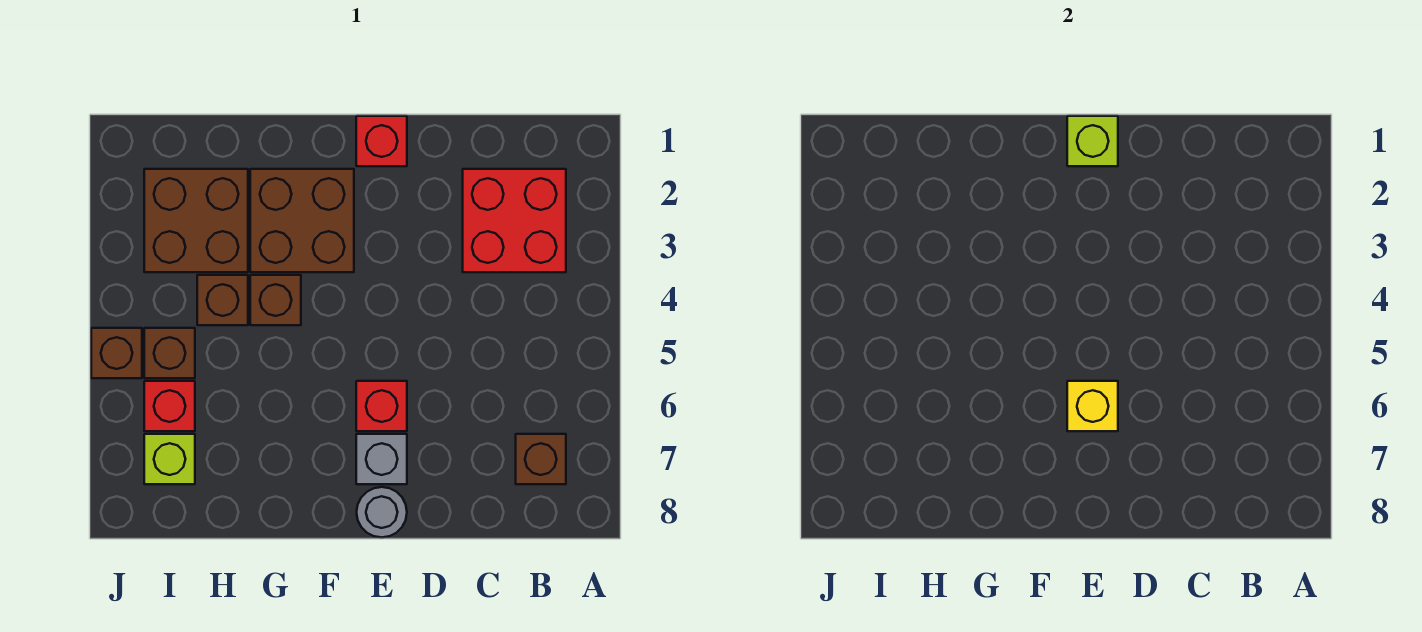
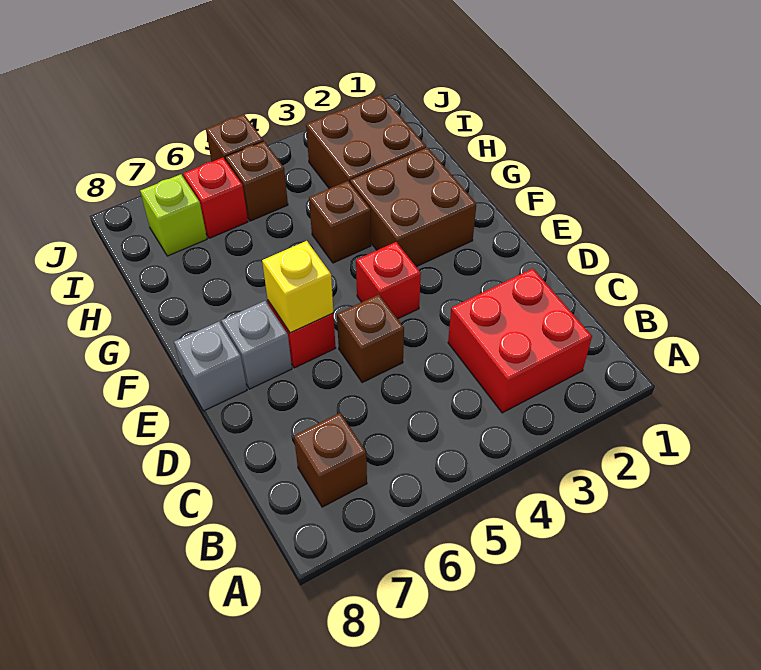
red 1x1 brick [356,116,407,166] -> red 1x1 brick moved to [356,242,421,319]
lime 1x1 brick [1067,116,1118,166] -> none
grey 1x1 round brick [357,487,407,537] -> grey 1x1 brick [174,322,247,411]
brown 1x1 brick [197,275,248,325] -> brown 1x1 brick moved to [337,295,404,383]

